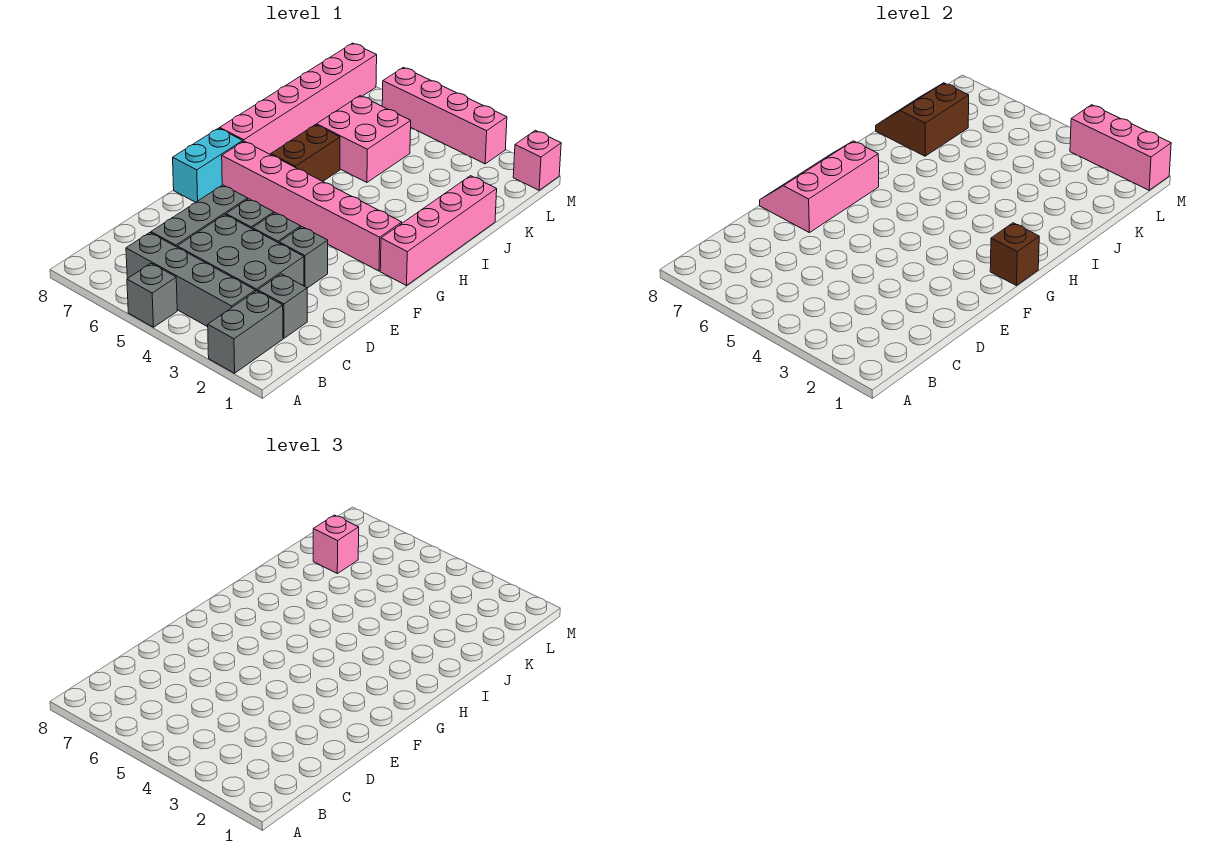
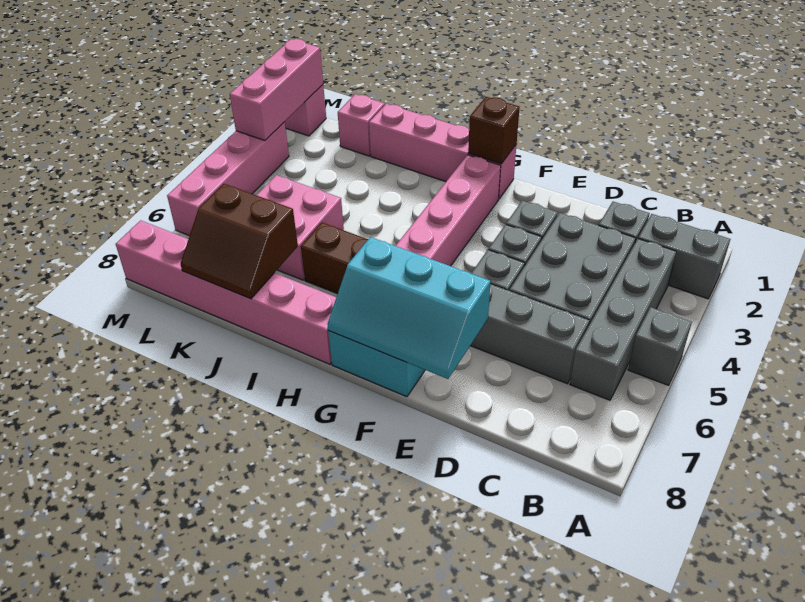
pink 2x3 slope [760,141,879,233] -> cyan 2x3 slope [328,237,491,379]
pink 1x1 brick [313,515,359,573] -> pink 1x1 brick moved to [338,94,385,156]

